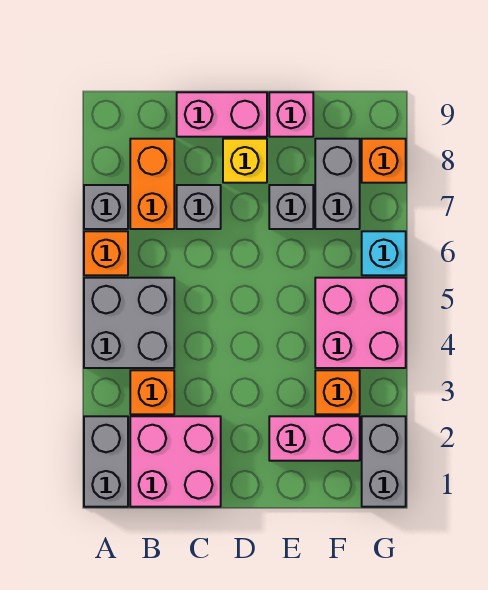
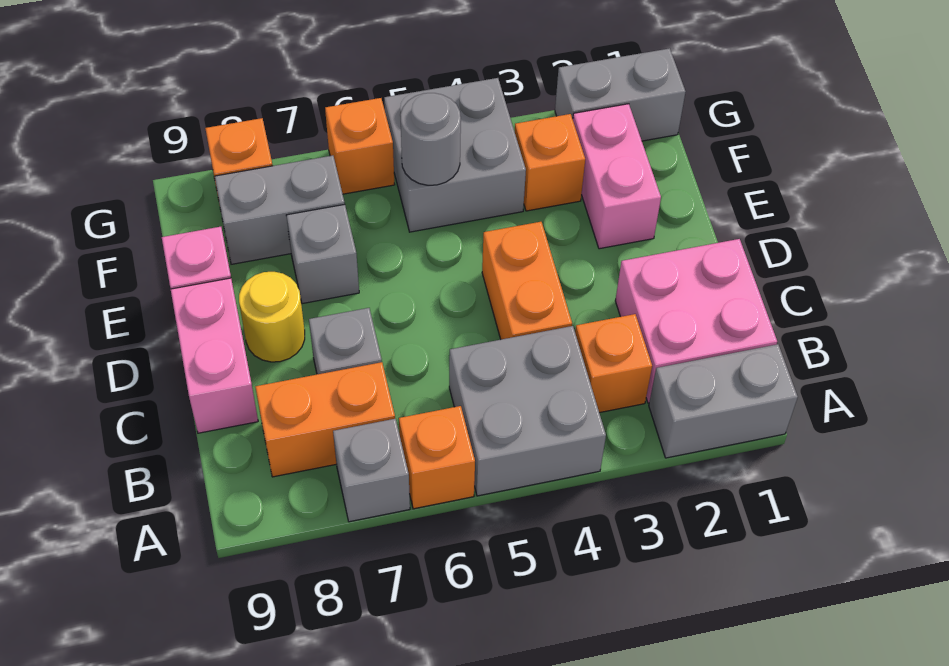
none -> orange 1x2 brick [482,222,572,339]
yellow 1x1 brick [223,139,267,183] -> yellow 1x1 round brick [239,272,305,362]
pink 2x2 brick [315,278,406,368] -> grey 2x2 brick [384,78,526,232]
none -> grey 1x1 round brick [400,93,461,185]
cyan 1x1 brick [362,231,406,275] -> orange 1x1 brick [325,98,395,194]

